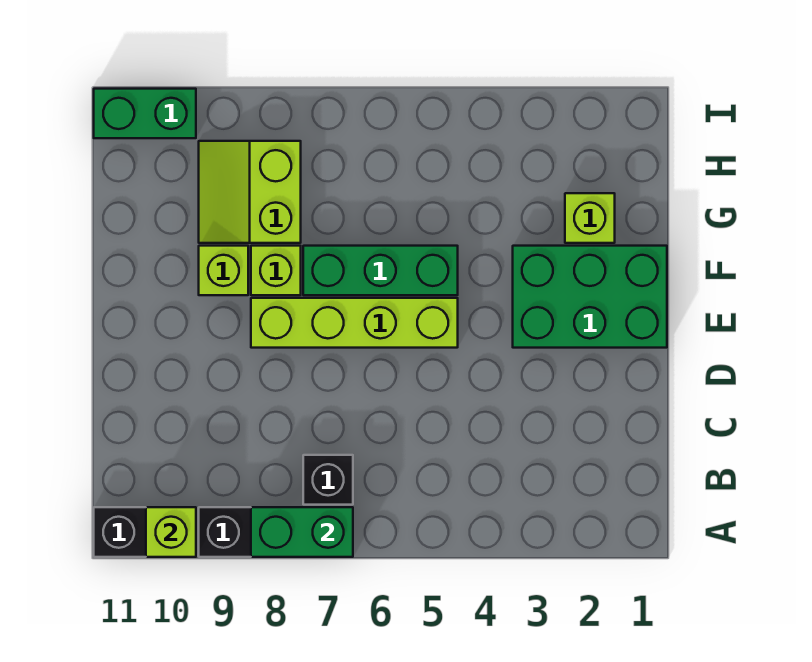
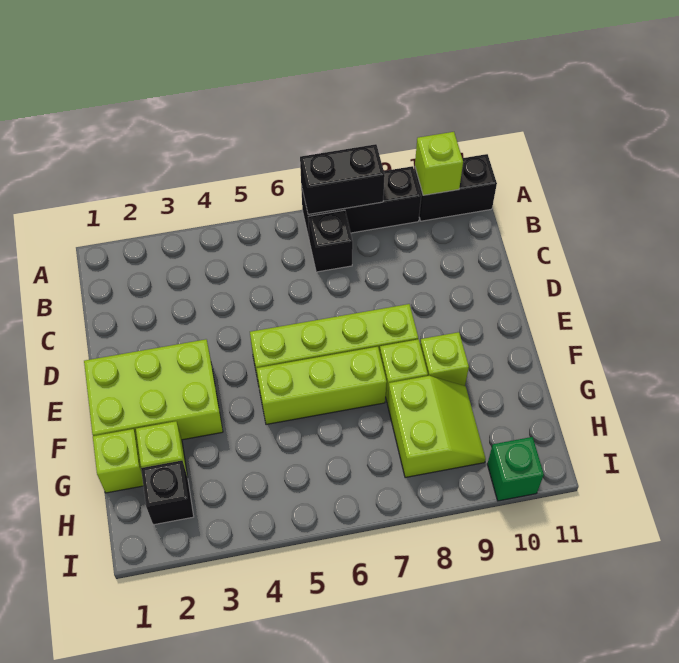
green 1x2 brick [251,507,353,557] -> black 1x2 brick [300,144,385,214]
green 2x3 brick [513,246,667,348] -> lime 2x3 brick [84,339,223,440]
green 1x3 brick [303,246,458,295] -> lime 1x3 brick [257,347,387,424]
none -> lime 1x1 brick [93,429,143,493]
none -> black 1x1 brick [141,460,194,525]
green 1x2 brick [94,89,196,138] -> green 1x1 brick [487,437,544,501]

